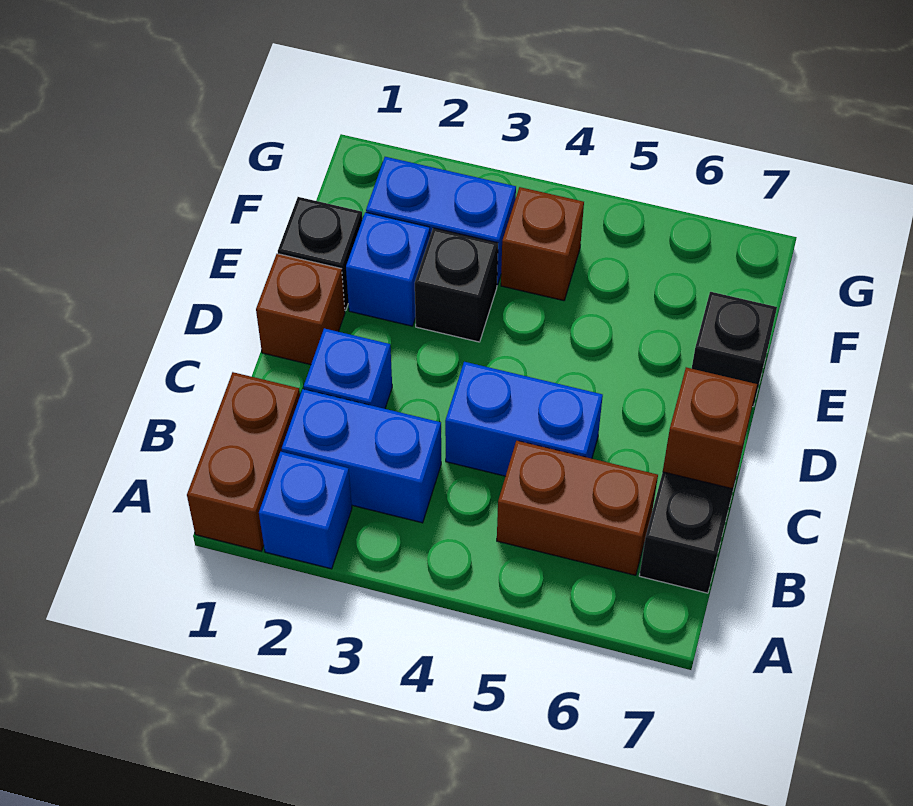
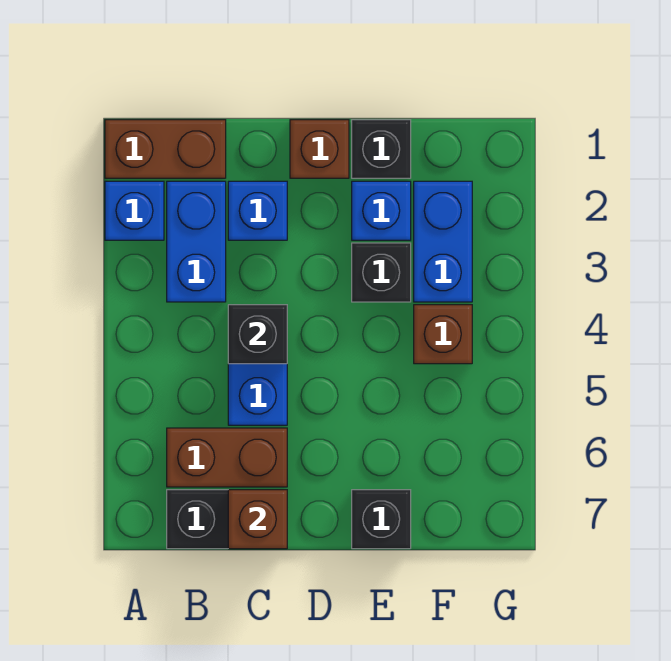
brown 1x2 brick [497,441,658,575] -> brown 1x2 brick turned to [167,428,287,487]
none -> black 1x1 brick [228,305,287,364]

